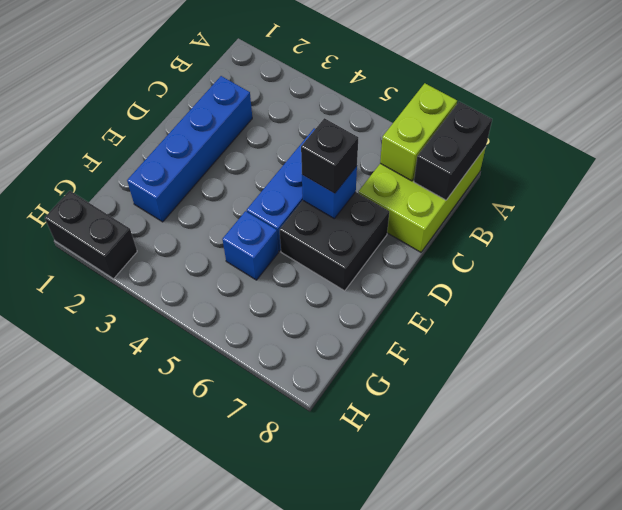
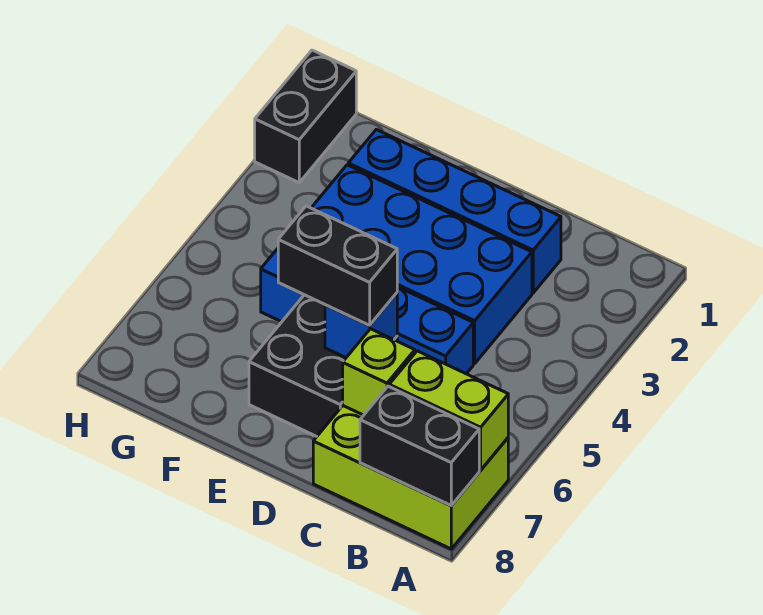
none -> blue 2x4 brick [312,165,532,364]
none -> lime 1x1 brick [343,329,415,415]
black 1x1 brick [301,118,358,193] -> black 1x2 brick [278,206,397,325]

